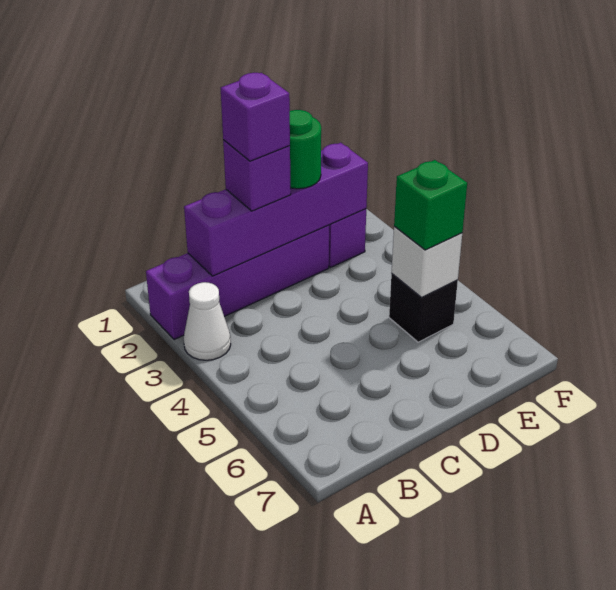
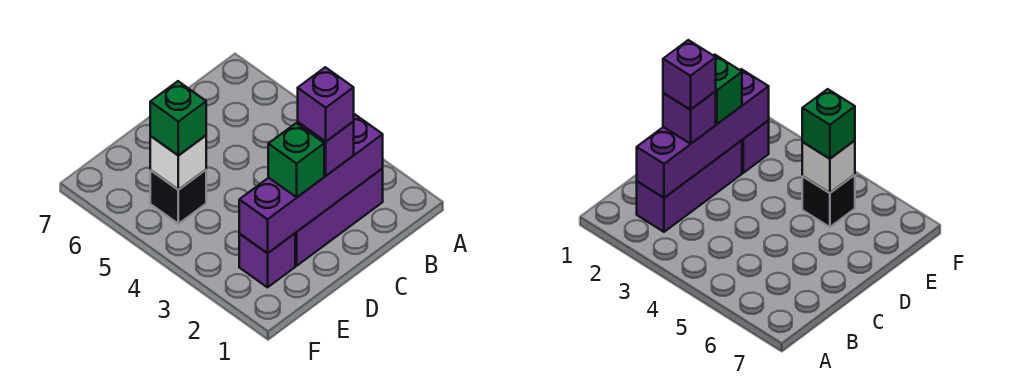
purple 1x4 brick [146,225,329,340] -> purple 1x3 brick [295,169,383,266]
white 1x1 cone [184,282,231,360] -> none
green 1x1 round brick [290,110,321,189] -> green 1x1 brick [268,123,324,197]

